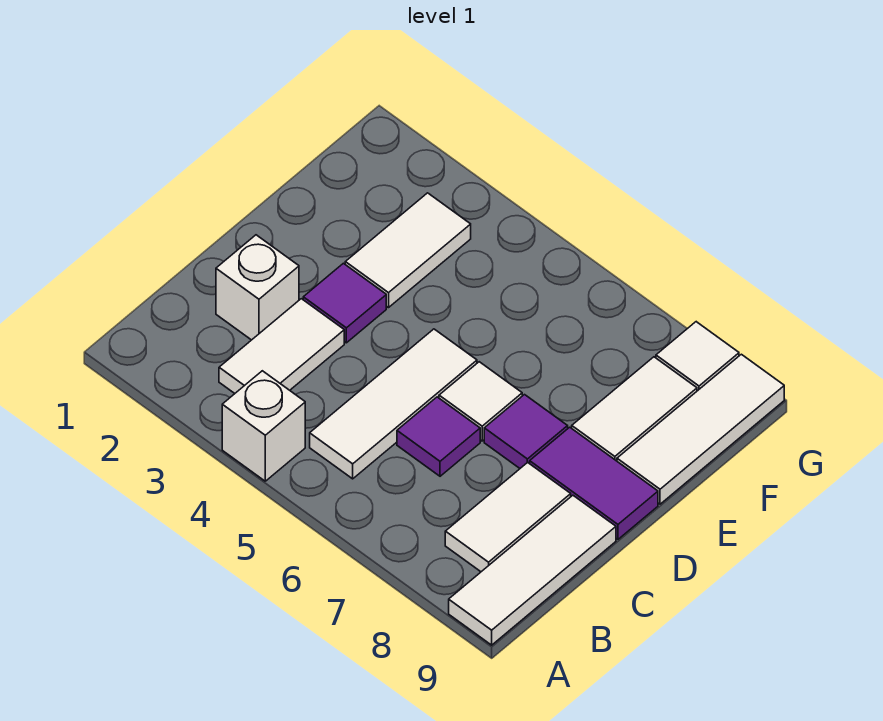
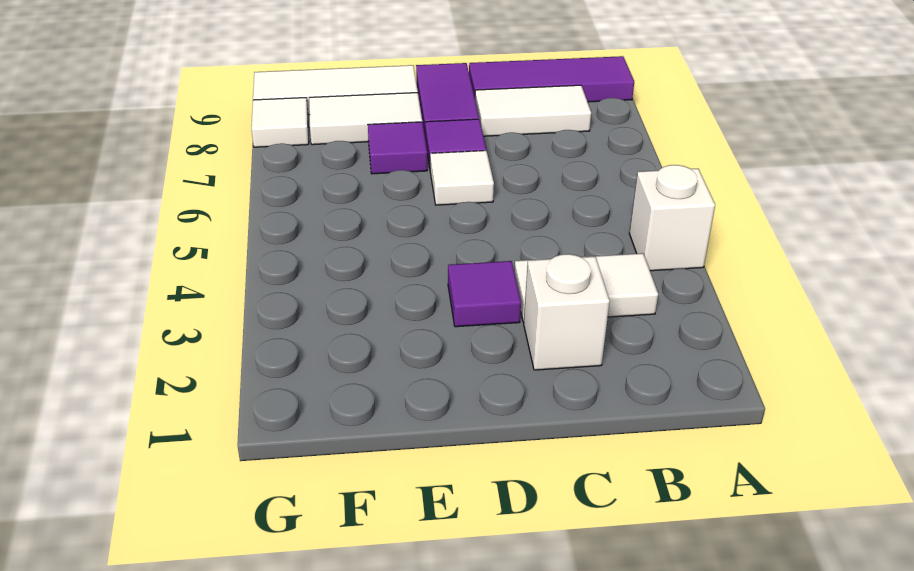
white 1x3 tile [449,495,616,645] -> purple 1x3 tile [469,56,634,102]
white 1x3 tile [310,329,477,479] -> none
purple 1x1 tile [397,397,480,476] -> purple 1x1 tile moved to [368,122,427,174]
white 1x2 tile [345,193,471,308] -> none

